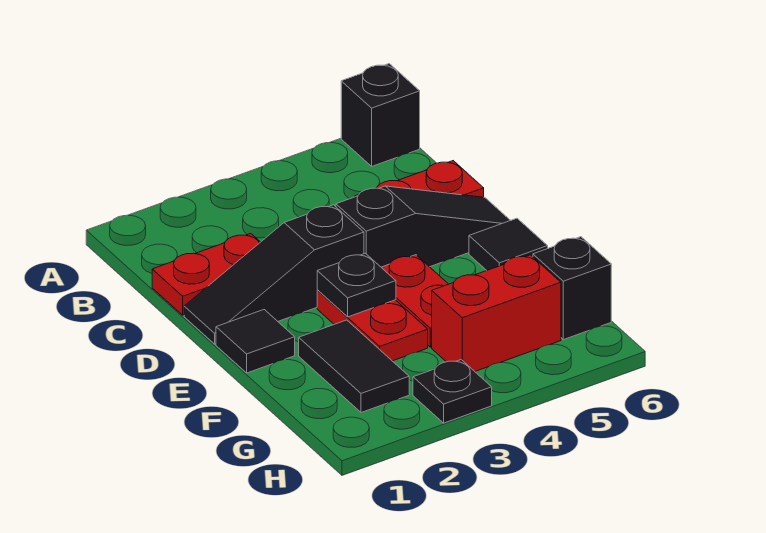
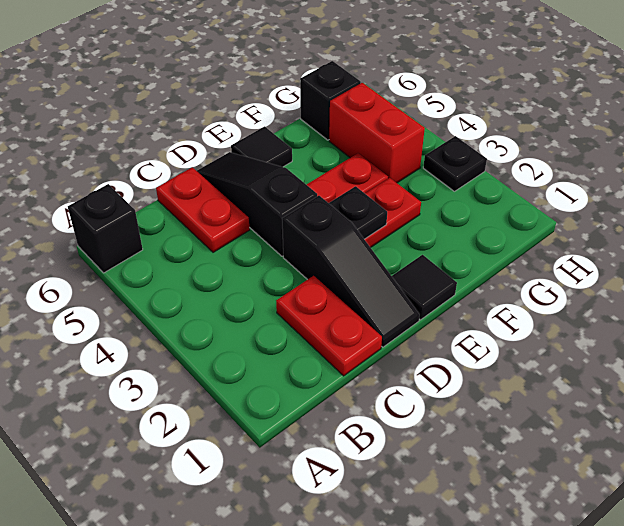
black 1x2 tile [299,320,409,413] -> none

